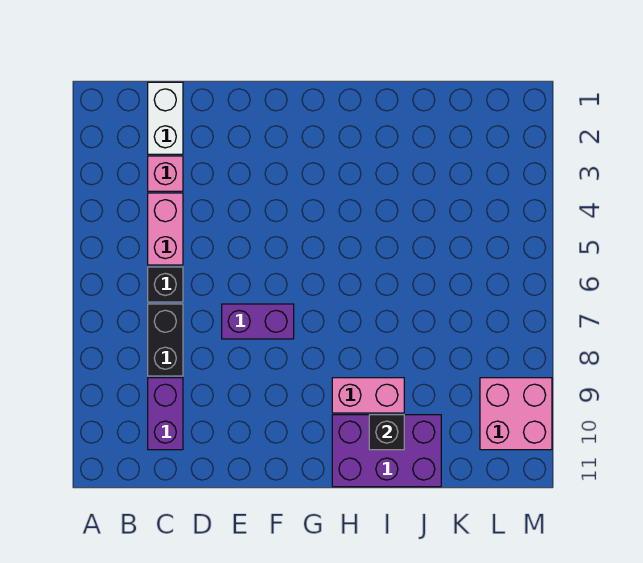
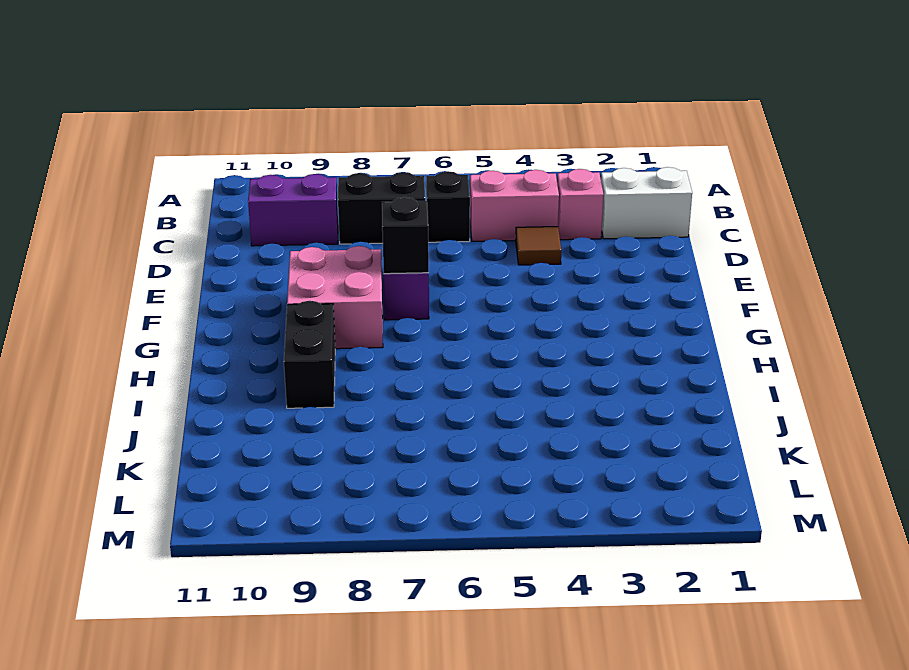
none -> brown 1x1 tile [516,227,561,265]
pink 1x2 brick [332,378,404,413] -> black 1x2 brick [284,301,335,408]
purple 2x3 brick [332,415,441,487] -> none
black 1x1 brick [369,415,404,450] -> black 1x1 brick moved to [382,197,429,274]
pink 2x2 brick [480,378,552,450] -> pink 2x2 brick moved to [287,246,383,349]

